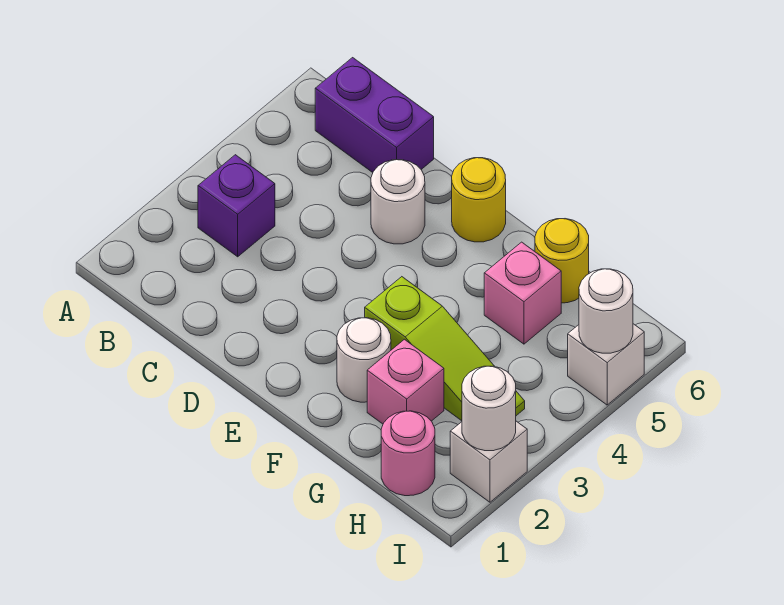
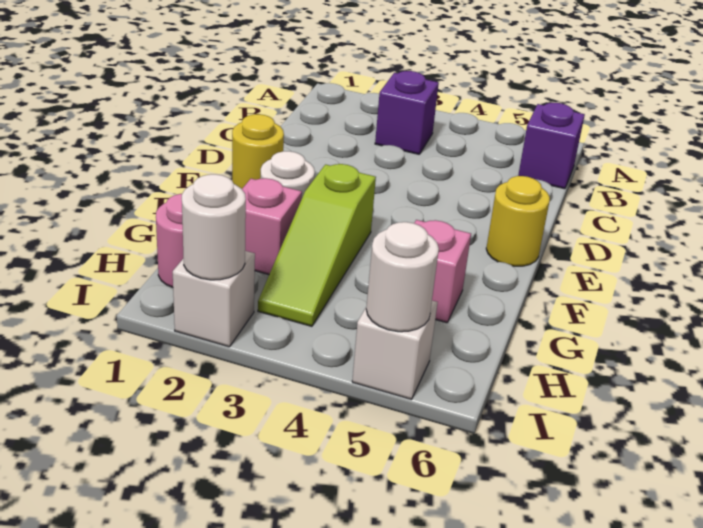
purple 1x2 brick [315,58,434,172] -> purple 1x1 brick [518,103,585,189]
white 1x1 round brick [371,160,425,244] -> none
yellow 1x1 round brick [535,219,589,303] -> yellow 1x1 round brick moved to [232,114,284,189]

